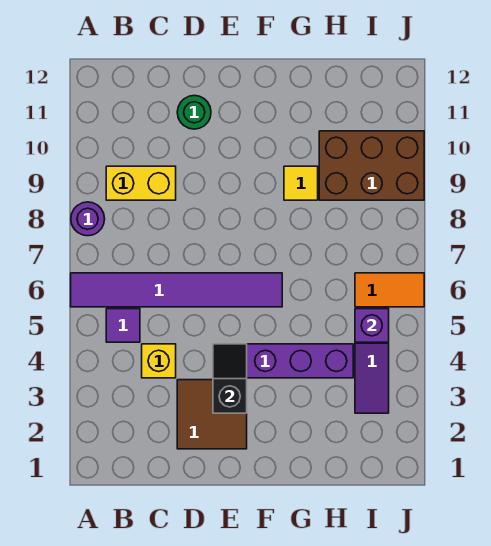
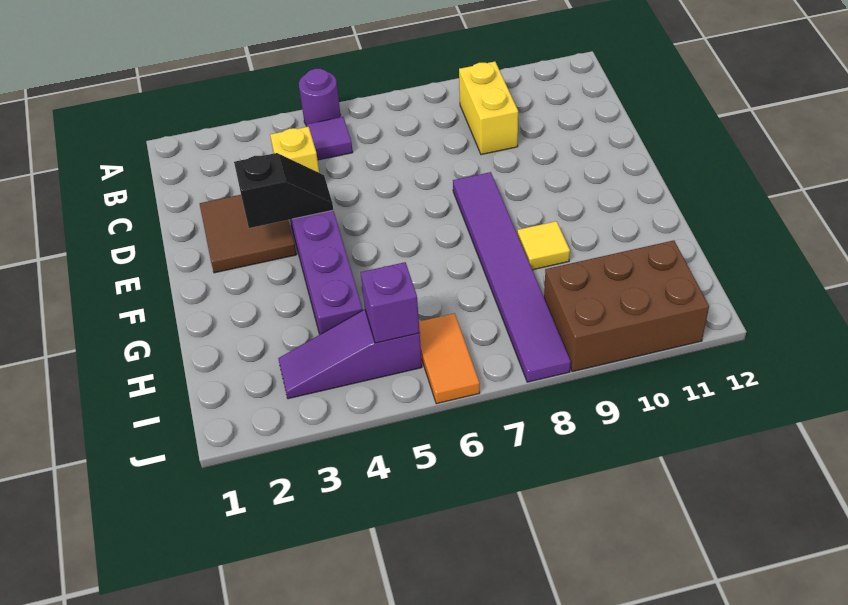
purple 1x6 tile [71,273,282,307] -> purple 1x6 tile moved to [453,172,571,382]
purple 1x1 round brick [71,202,105,236] -> purple 1x1 round brick moved to [299,69,341,126]
green 1x1 round brick [177,95,211,129] -> none
brown 2x3 brick [319,131,424,200] -> brown 2x3 brick turned to [544,240,709,372]

